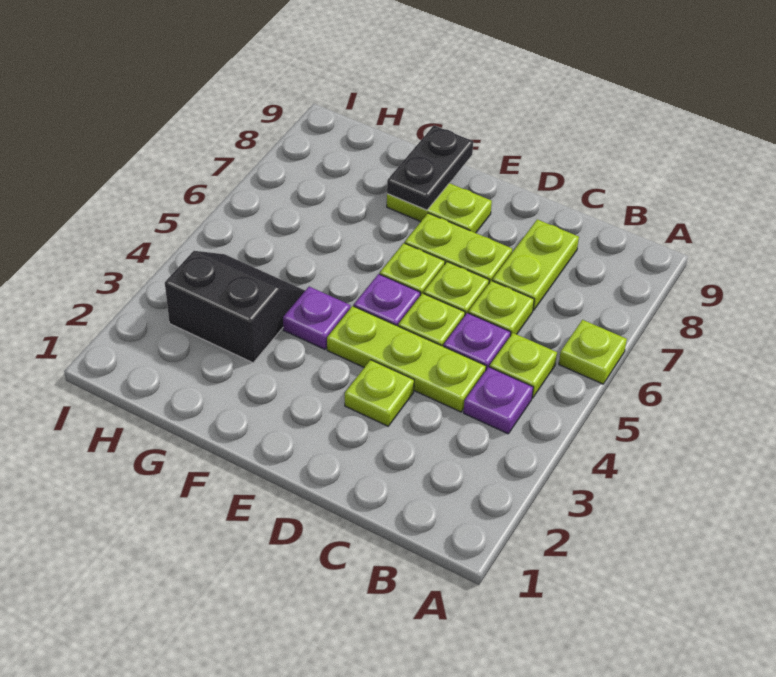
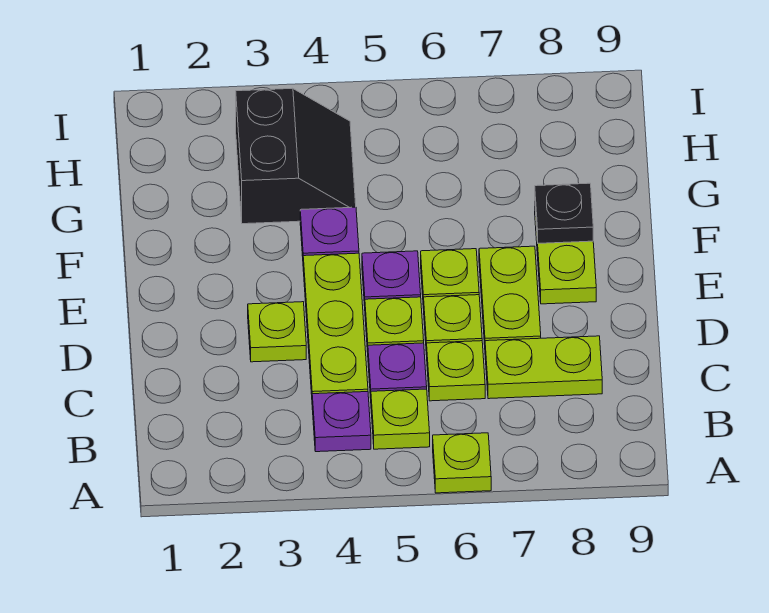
black 1x2 plate [387,125,473,210] -> black 1x1 plate [535,183,593,243]

